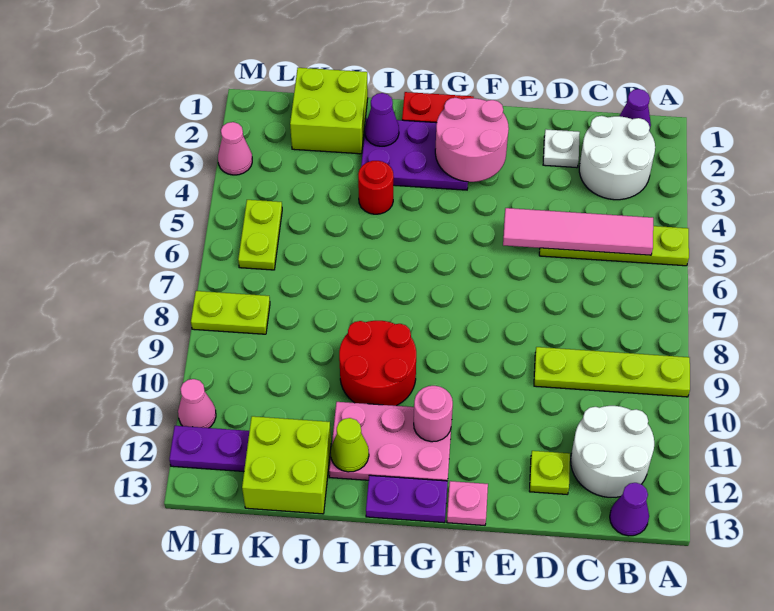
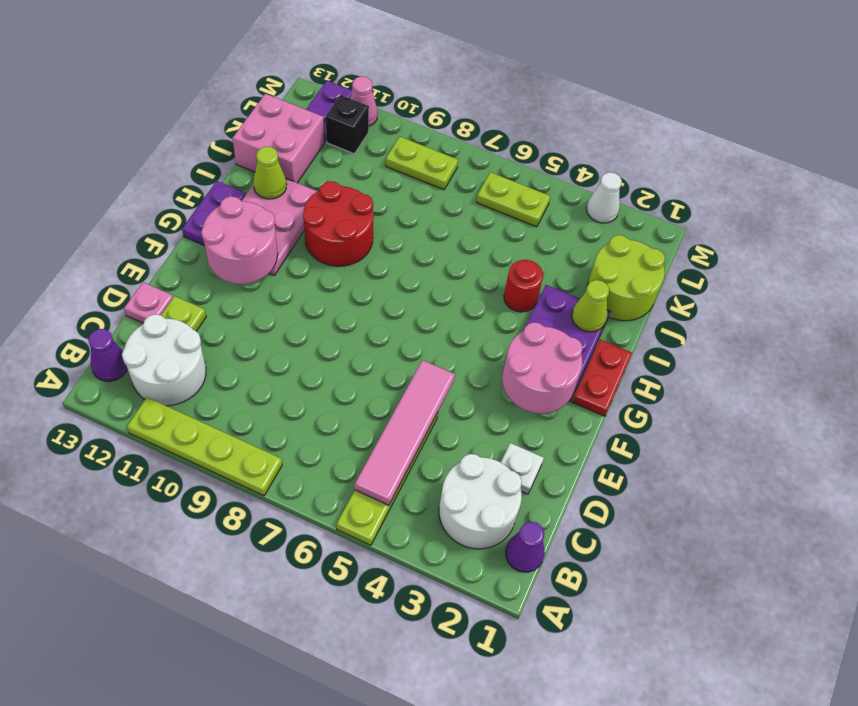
lime 1x4 plate [534,347,690,397] -> lime 1x4 plate turned to [127,397,282,496]
pink 1x1 plate [447,481,488,525] -> pink 1x1 plate moved to [124,282,173,323]
pink 1x1 round brick [414,386,453,442] -> pink 2x2 round brick [201,196,278,284]
purple 1x1 cone [365,93,399,146] -> lime 1x1 cone [572,280,609,332]
lime 2x2 brick [290,68,368,154] -> lime 2x2 round brick [588,235,665,321]
lime 2x2 brick [242,416,331,514] -> pink 2x2 brick [232,94,324,183]
lime 1x2 plate [191,291,270,334] -> lime 1x2 plate turned to [386,137,458,190]
none -> black 1x1 brick [326,95,369,154]
pink 1x1 cone [218,122,252,175] -> white 1x1 cone [587,172,622,223]

